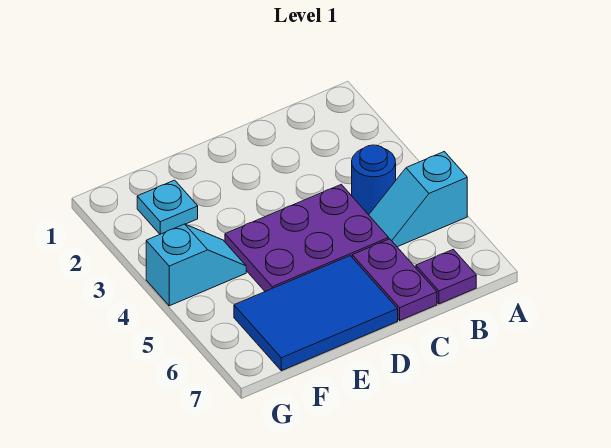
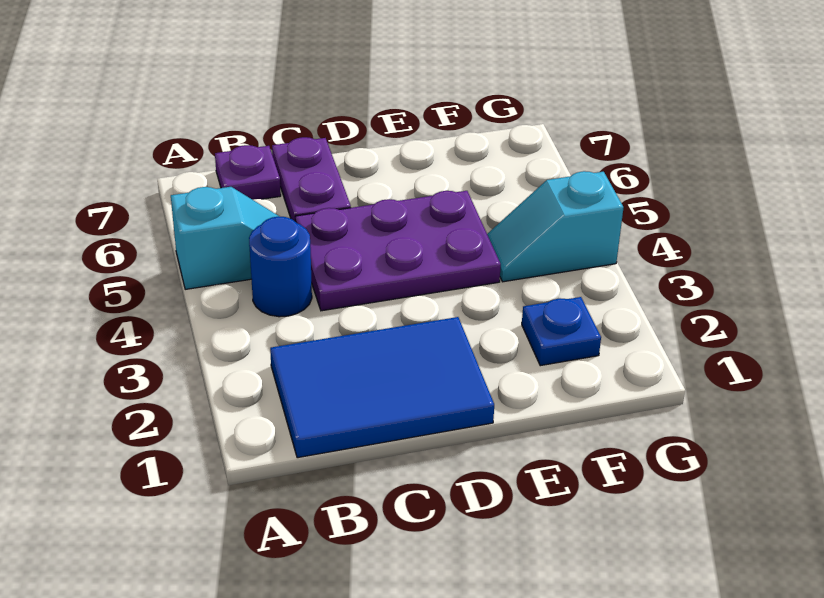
blue 2x3 tile [234,256,398,371] -> blue 2x3 tile moved to [270,317,494,458]
cyan 1x1 plate [137,180,198,234] -> blue 1x1 plate [522,297,601,366]

